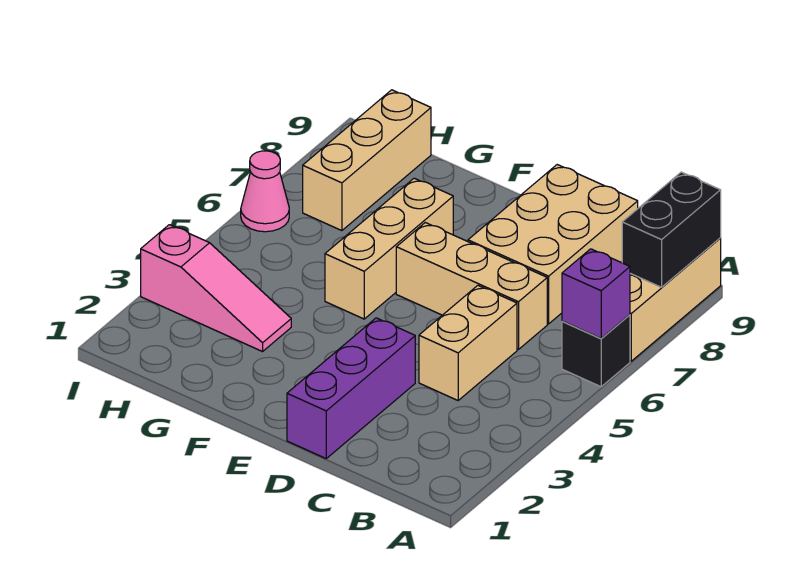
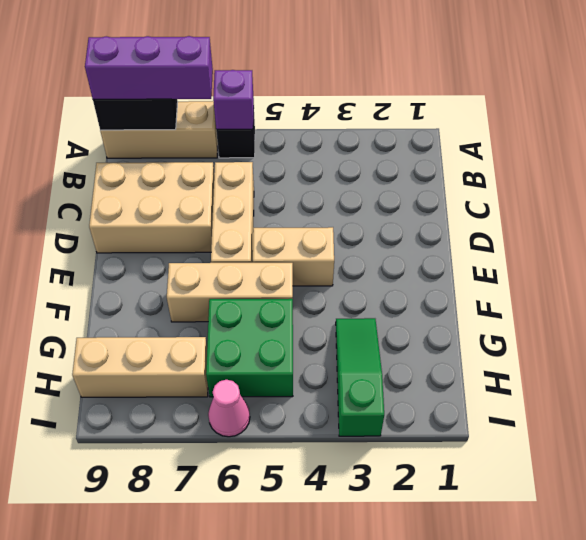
tan 1x2 brick [419,286,517,400] -> tan 1x2 brick moved to [253,227,334,286]
purple 1x3 brick [287,318,415,458] -> purple 1x3 brick moved to [85,36,213,99]
pink 1x3 slope [141,225,291,352] -> green 1x3 slope [336,318,384,436]
none -> green 2x2 brick [206,299,293,397]

